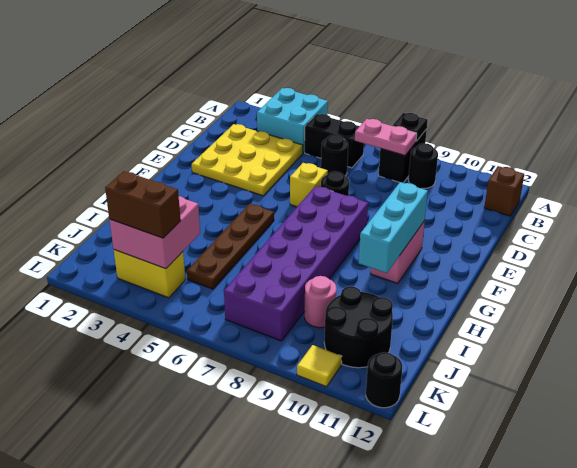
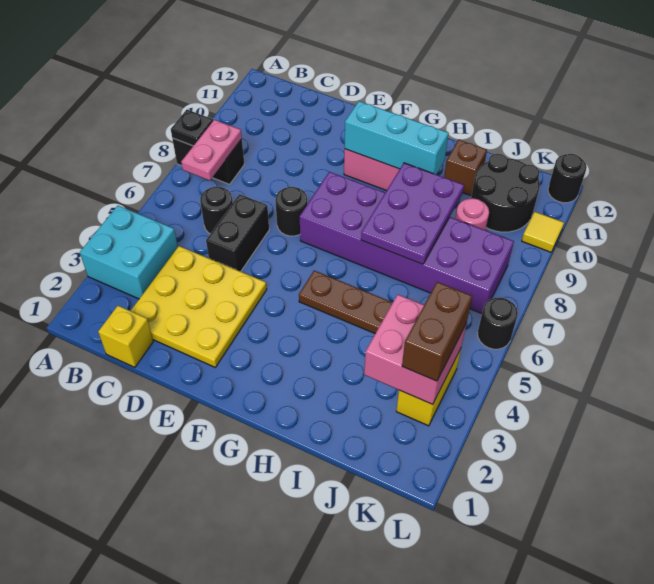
black 1x2 brick [305,114,364,168] -> black 1x2 brick moved to [206,194,269,272]
black 1x1 round brick [408,143,438,188] -> black 1x1 round brick moved to [478,298,518,349]
brown 1x1 brick [484,166,524,216] -> brown 1x1 brick moved to [444,140,487,196]
yellow 1x1 brick [290,163,328,207] -> yellow 1x1 brick moved to [98,306,153,367]
none -> purple 2x3 plate [361,163,464,264]

